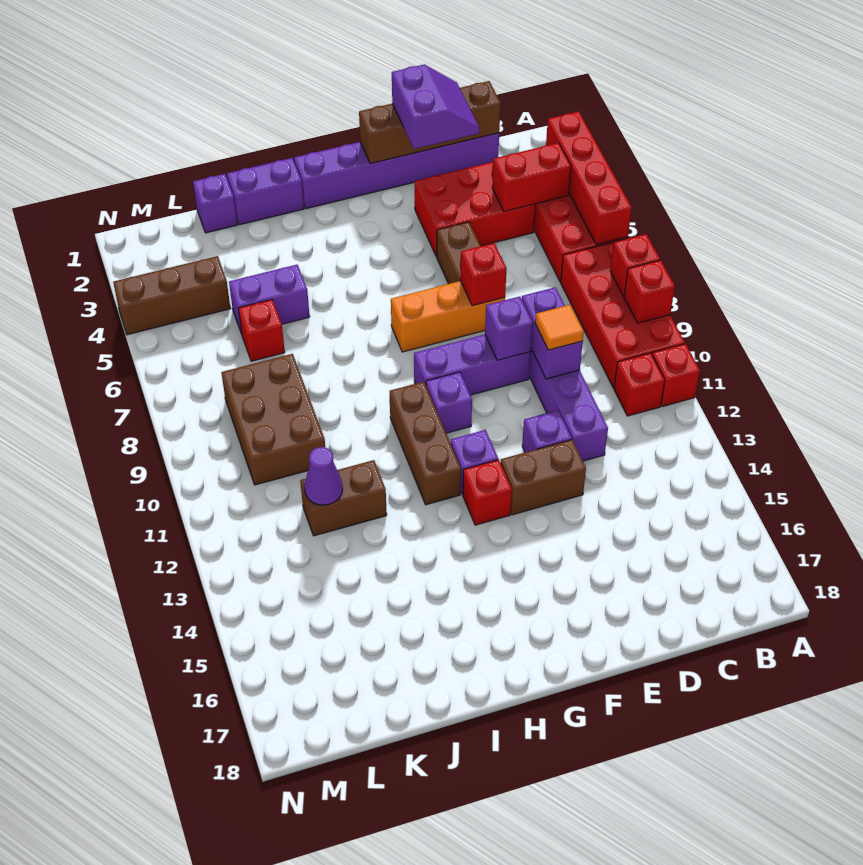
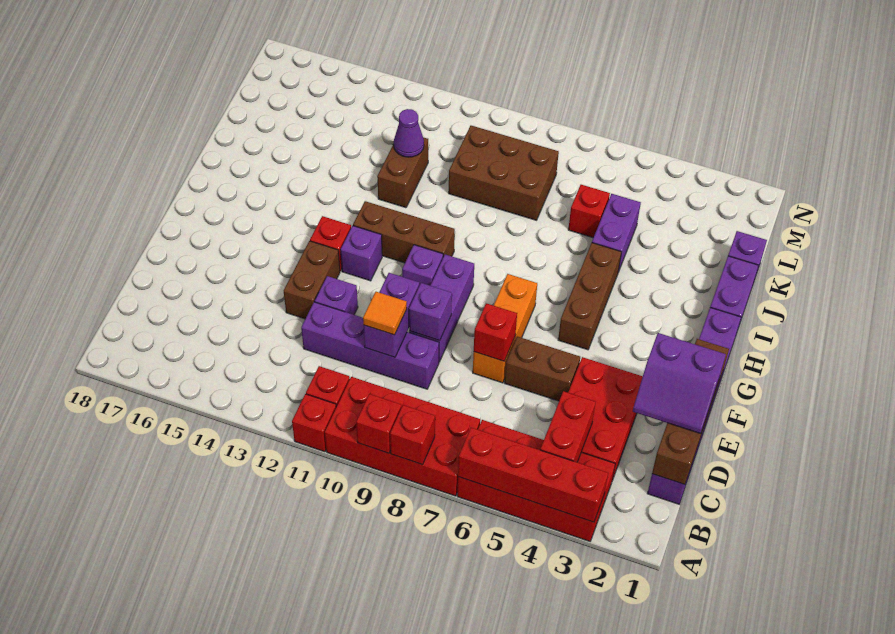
purple 1x2 brick [522,287,583,379] -> purple 1x2 brick turned to [363,273,419,357]
brown 1x3 brick [113,256,230,335] -> brown 1x3 brick moved to [558,243,621,350]

